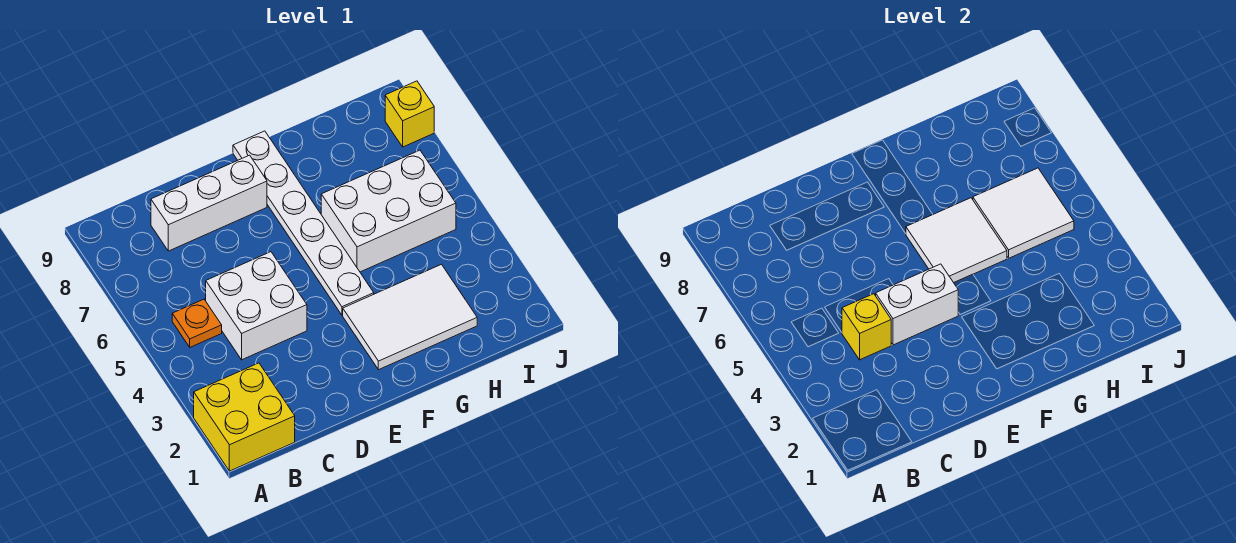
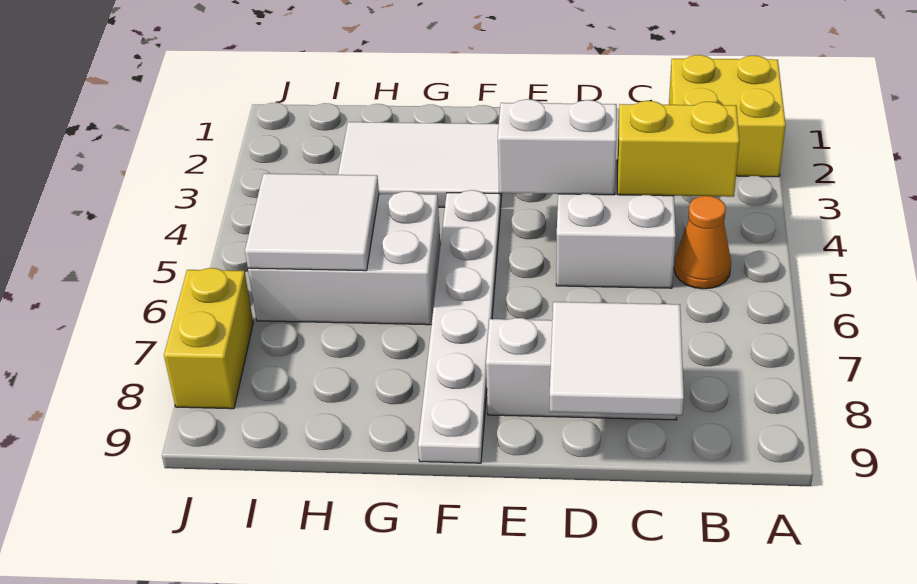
orange 1x1 plate [172,299,222,347] -> orange 1x1 cone [674,196,731,289]
yellow 1x1 brick [842,294,891,360] -> yellow 1x2 brick [617,101,739,197]
white 2x2 tile [906,198,1007,283] -> white 2x2 tile moved to [550,302,684,415]
yellow 1x1 brick [385,81,434,147] -> yellow 1x2 brick [164,268,253,409]

